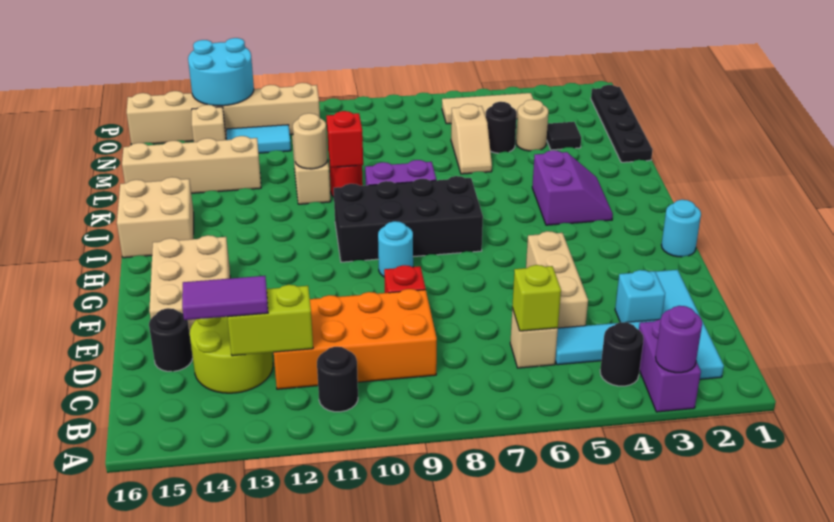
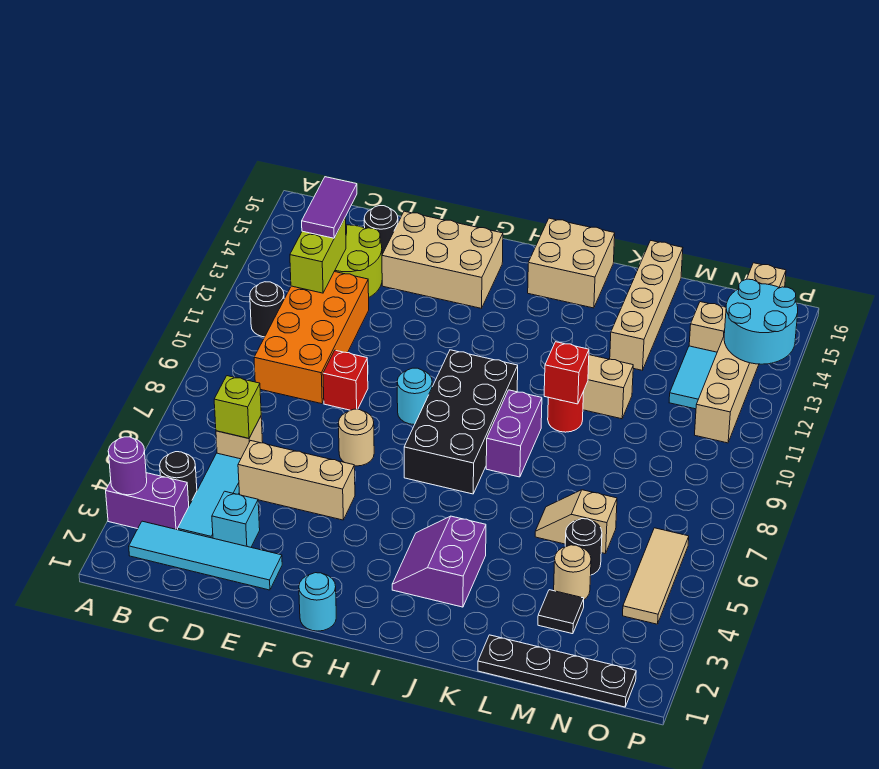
purple 2x2 slope [532,150,613,225] -> purple 2x2 slope turned to [392,516,486,607]
tan 1x1 round brick [293,113,328,169] -> tan 1x1 round brick moved to [338,409,374,466]

